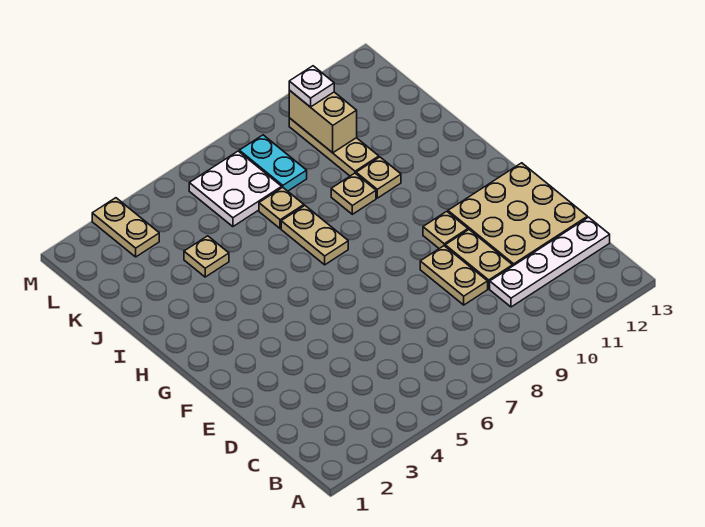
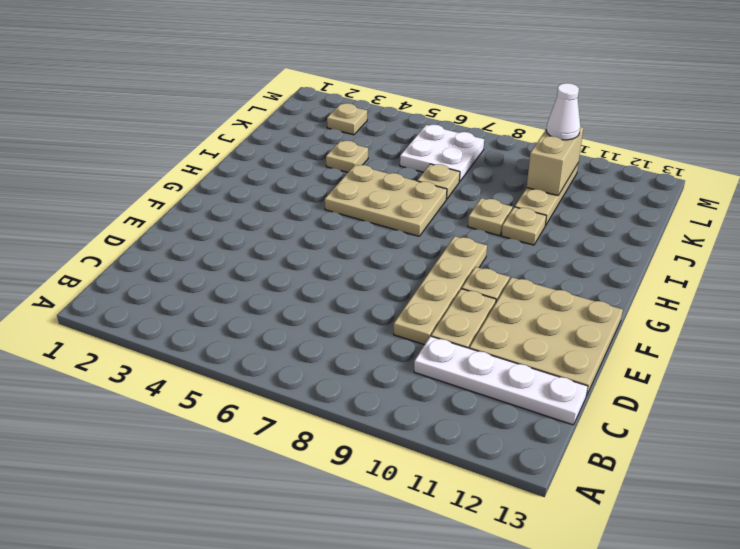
tan 1x2 plate [420,246,488,305] -> tan 1x4 plate [394,236,487,345]
tan 1x2 plate [281,206,348,265] -> tan 2x3 plate [325,165,447,236]
cyan 1x2 plate [239,135,307,191] -> none
tan 1x2 plate [92,198,159,257] -> tan 1x1 plate [327,103,367,135]
white 1x1 plate [289,66,334,107] -> white 1x1 cone [546,83,580,140]

